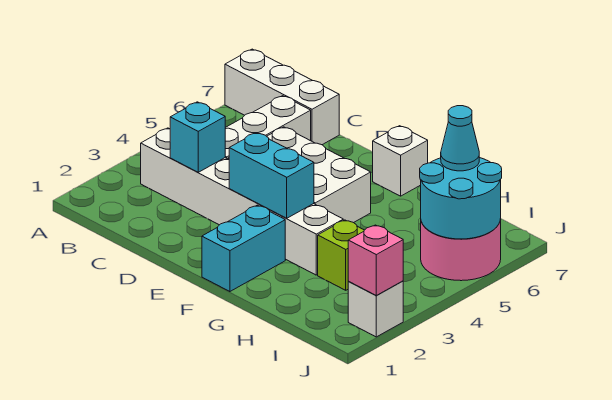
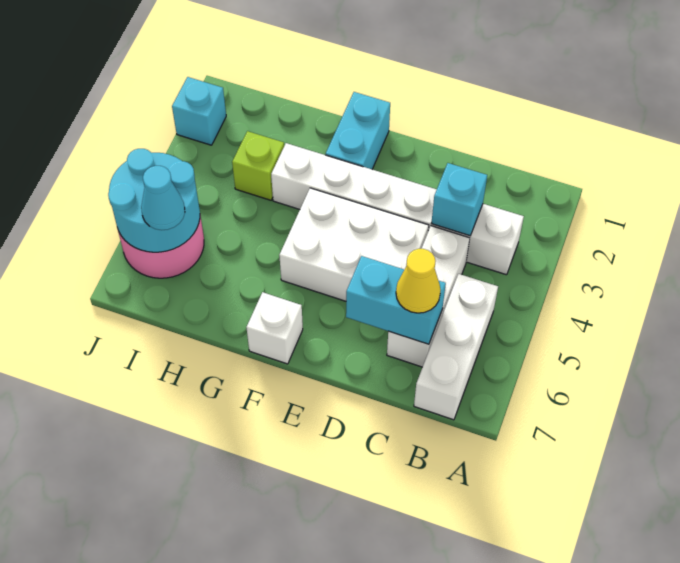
white 1x3 brick [225,49,339,145] -> white 1x3 brick turned to [414,274,498,420]
none -> yellow 1x1 cone [396,249,441,313]
cyan 1x2 brick [229,133,314,218] -> cyan 1x2 brick moved to [346,256,446,344]
white 1x1 brick [348,281,403,337] -> cyan 1x1 brick [172,77,226,145]
pink 1x1 brick [348,225,403,295] -> none

